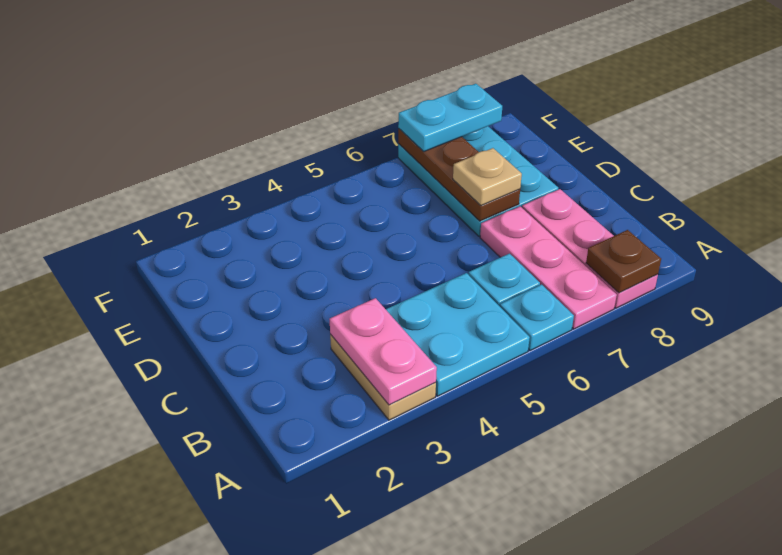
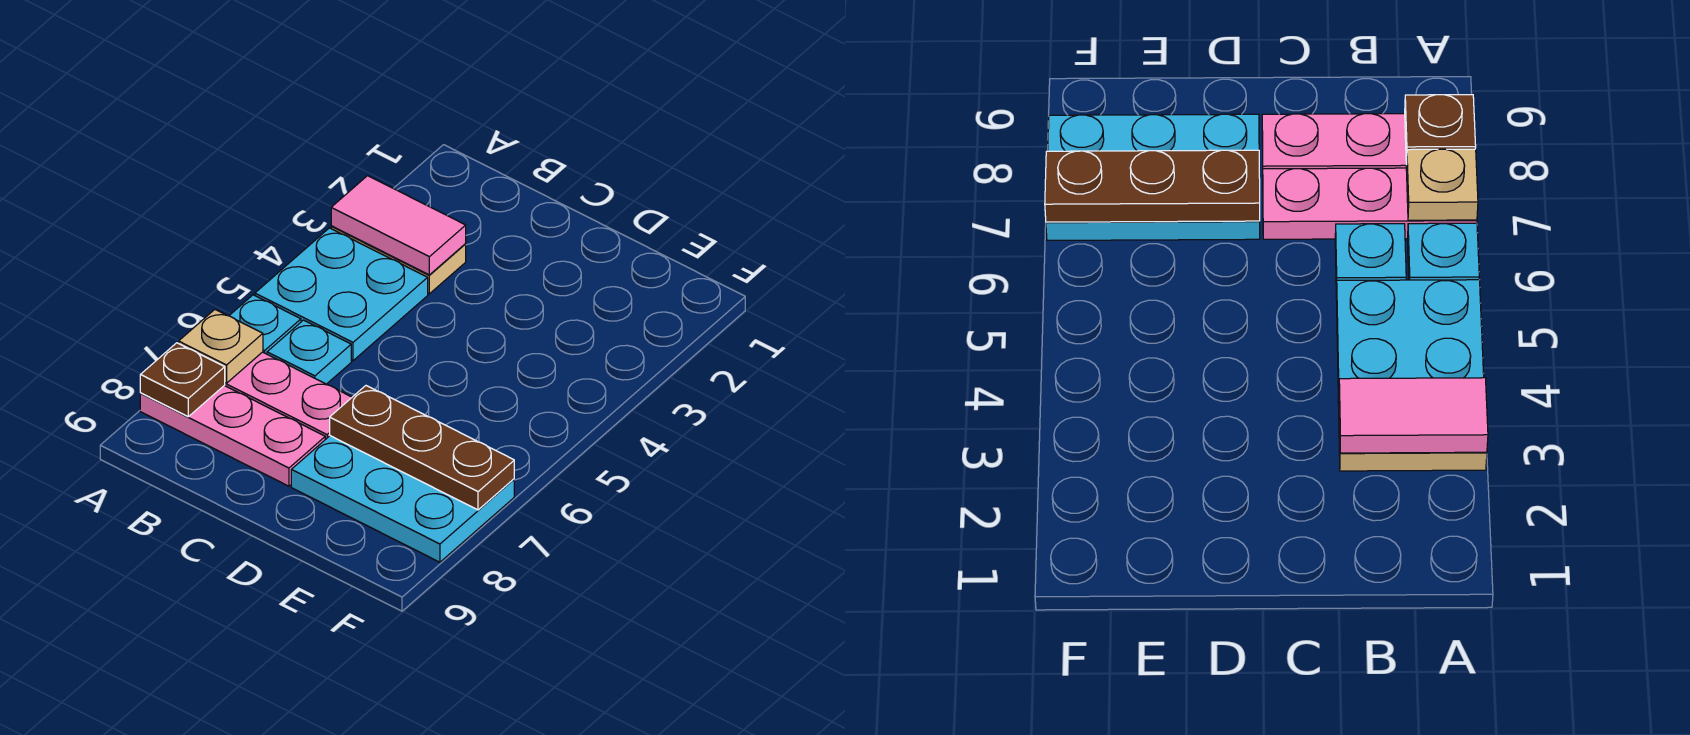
pink 1x2 plate [329,298,437,405] -> pink 1x2 tile [331,176,466,275]
tan 1x1 plate [453,148,522,205] -> tan 1x1 plate moved to [179,310,263,383]
cyan 1x2 plate [398,84,502,152] -> none

